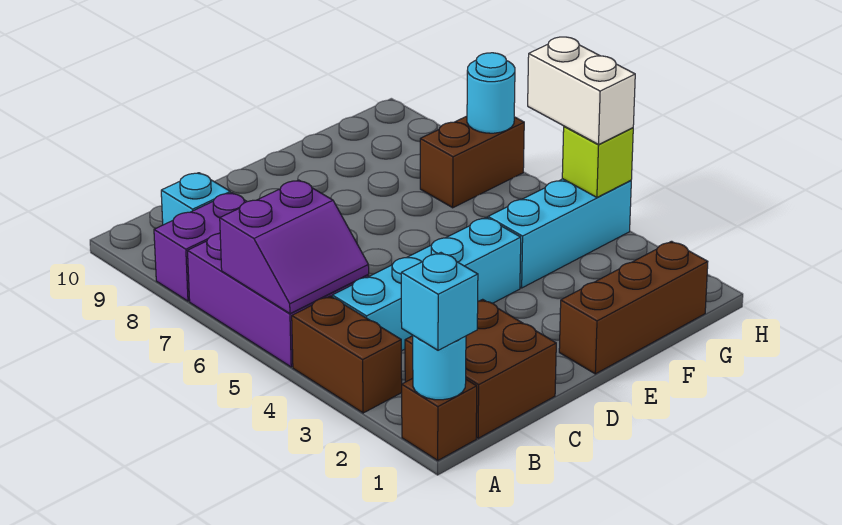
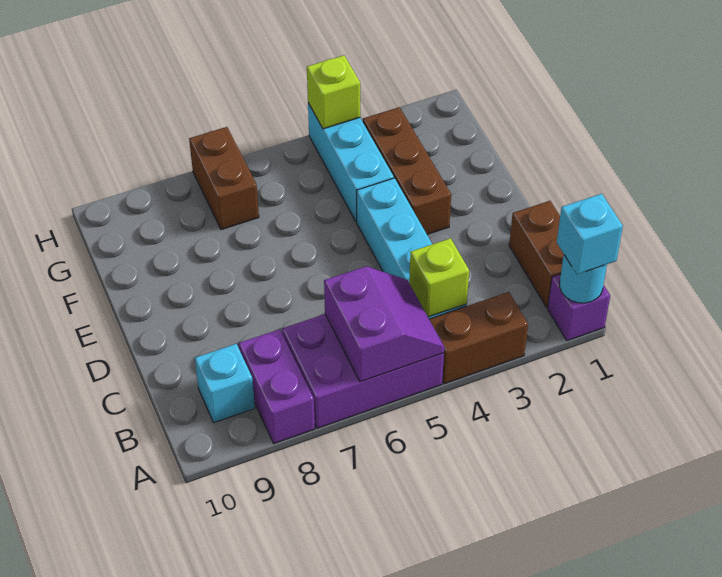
brown 1x1 brick [402,378,477,460] -> purple 1x1 brick [548,274,610,341]
brown 2x2 brick [405,299,556,438] -> brown 1x2 brick [509,201,564,308]
none -> lime 1x1 brick [409,238,469,317]
brown 1x3 brick [559,241,708,374] -> brown 1x3 brick moved to [363,107,451,234]
white 1x2 brick [528,37,635,144] -> none
cyan 1x1 round brick [467,53,515,133] -> none

